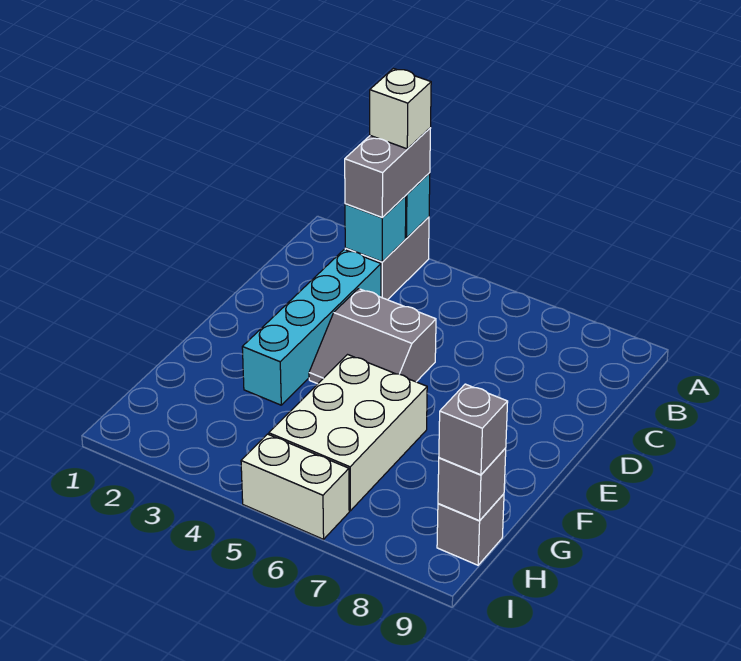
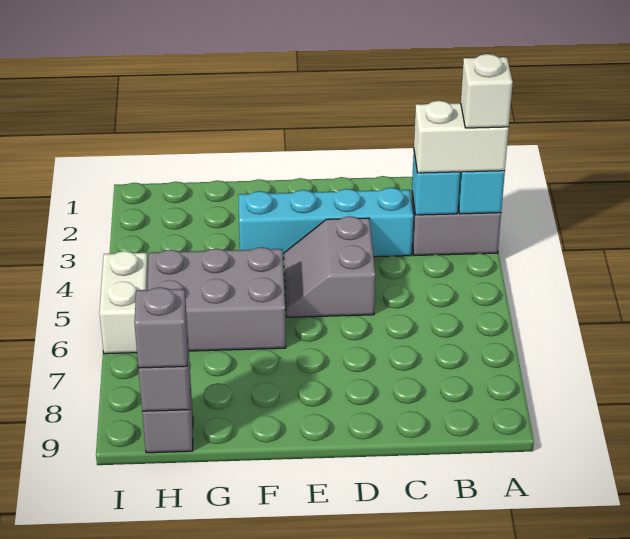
grey 1x2 brick [345,128,431,218] -> white 1x2 brick [414,101,509,173]
white 2x3 brick [269,355,427,511] -> grey 2x3 brick [147,247,286,351]

